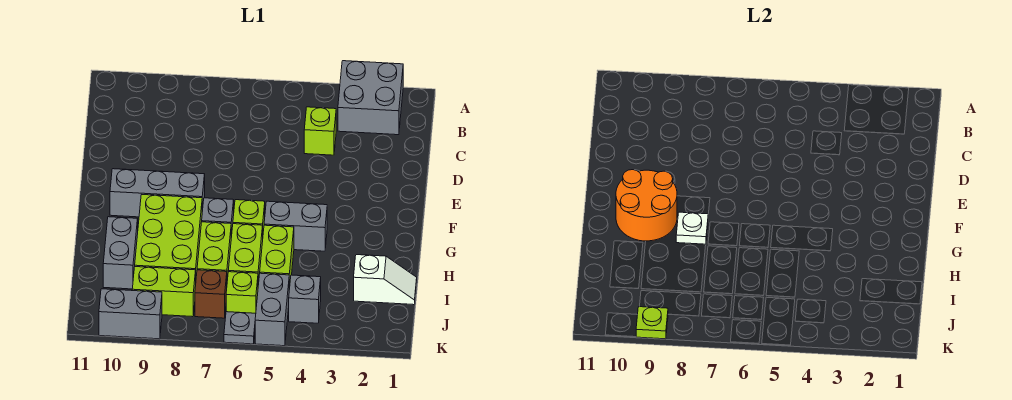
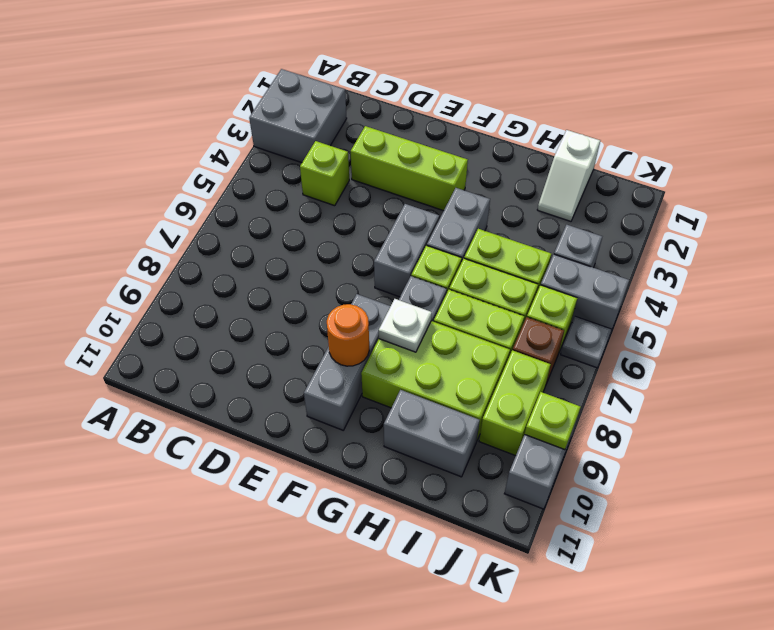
none -> lime 1x3 brick [350,126,468,211]
none -> grey 1x2 brick [374,204,439,297]
orange 2x2 round brick [616,170,677,241] -> orange 1x1 round brick [327,304,369,366]
white 1x2 slope [354,255,417,305] -> white 1x2 slope turned to [537,130,600,221]

